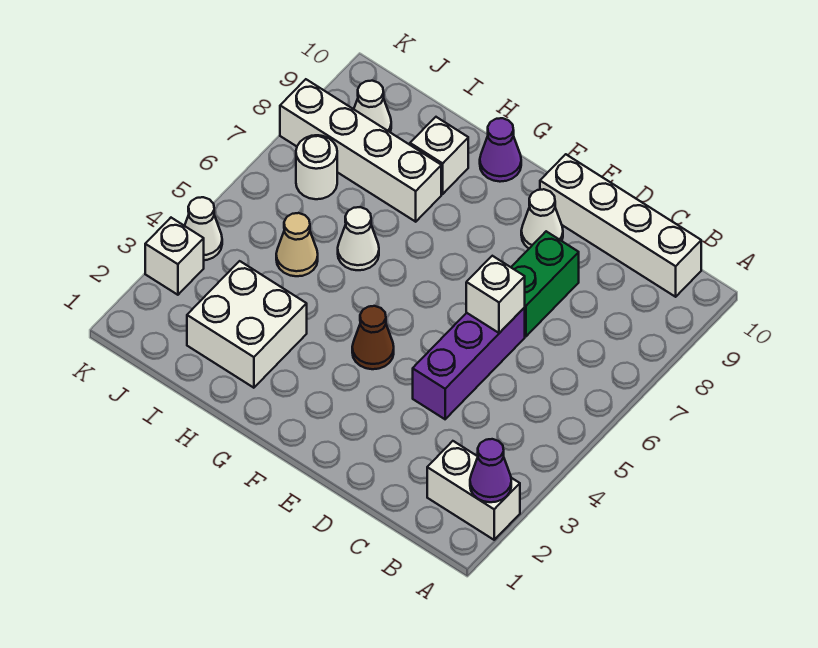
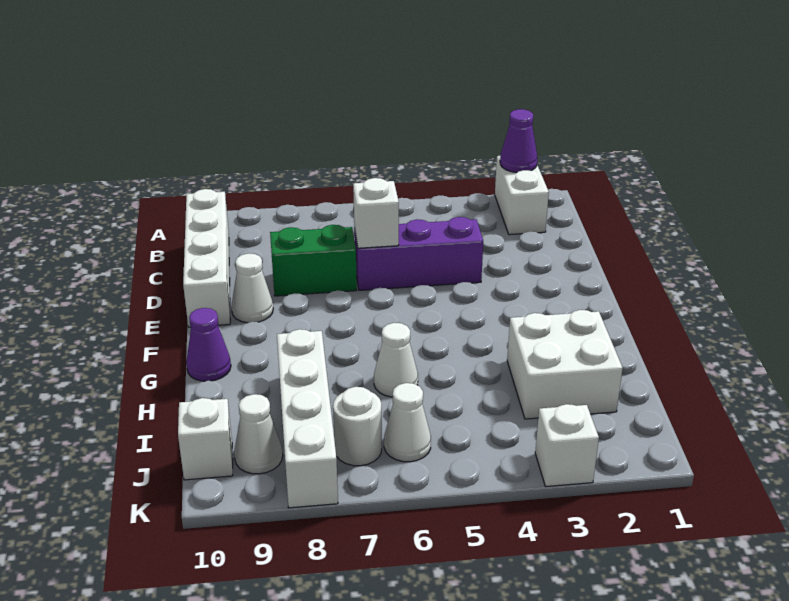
brown 1x1 cone [352,306,394,369] -> none
white 1x1 brick [410,117,468,194] -> white 1x1 brick moved to [178,398,233,480]
tan 1x1 cone [276,213,318,276] -> none
white 1x1 cone [185,197,222,260] -> white 1x1 cone moved to [384,383,431,462]

